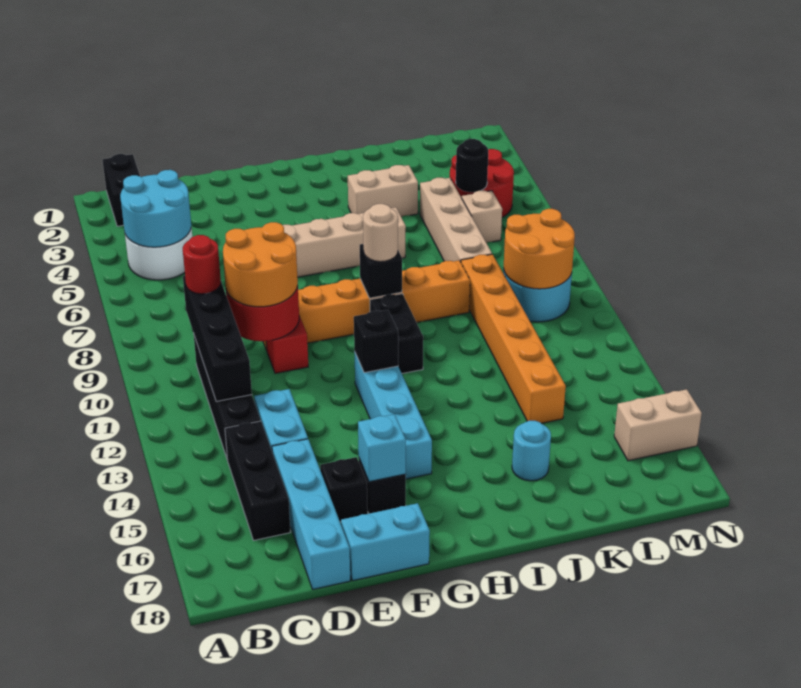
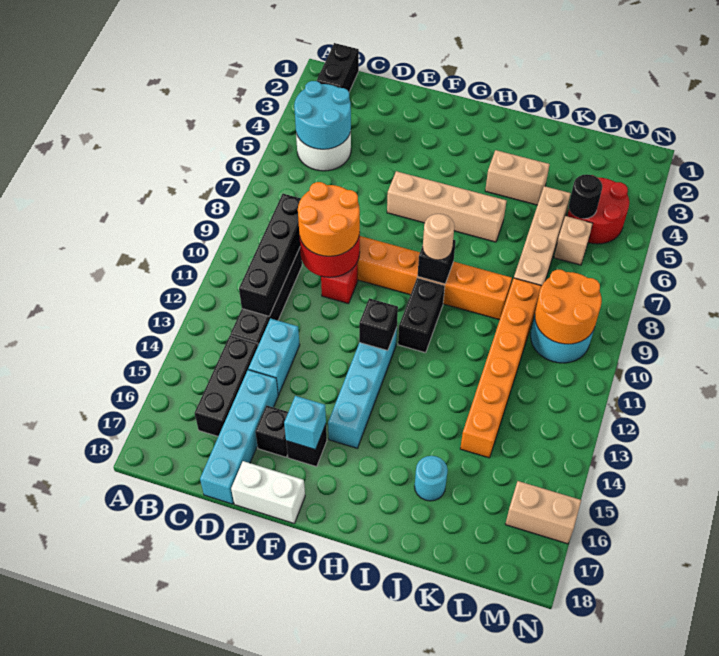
red 1x1 round brick [183,235,221,294] -> none
cyan 1x2 brick [341,503,430,581] -> white 1x2 brick [231,461,305,523]

